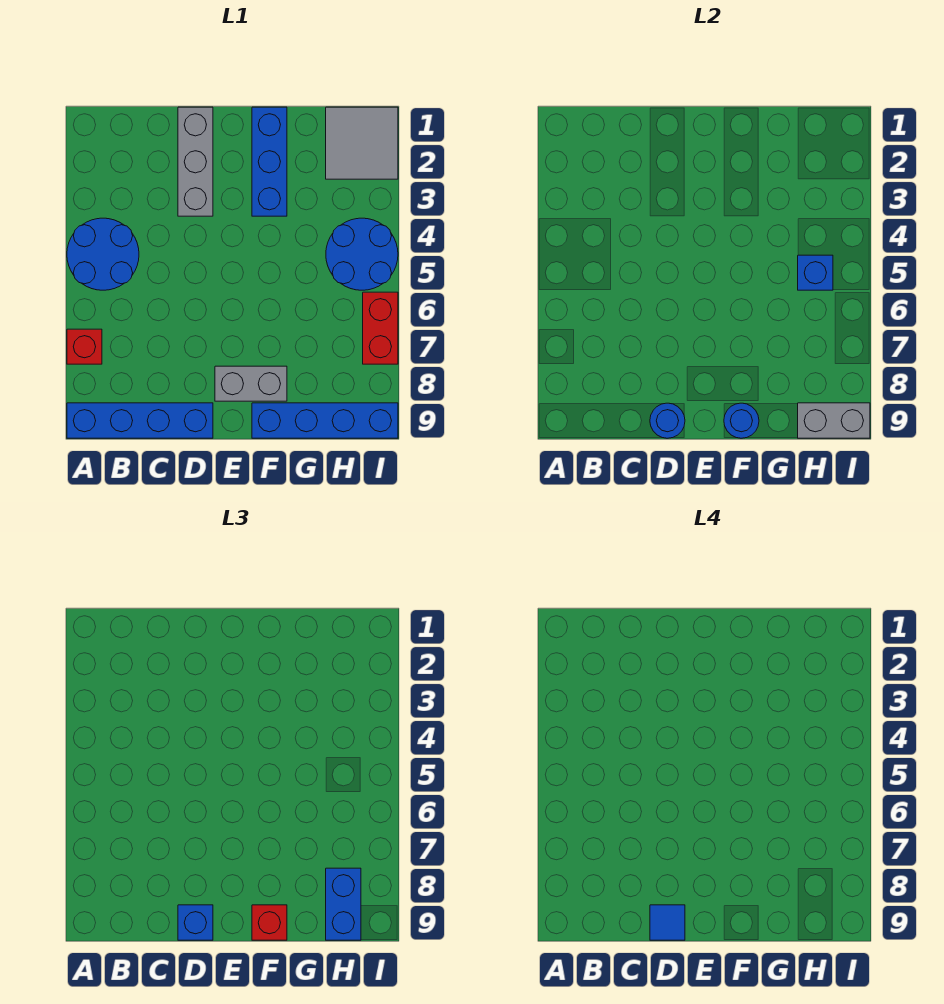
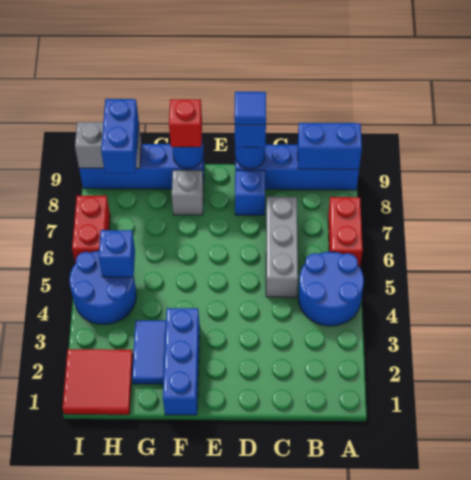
red 1x1 brick [67,329,102,364] -> red 1x2 brick [328,197,363,267]
none -> blue 1x2 brick [298,123,362,169]
grey 1x3 brick [178,107,213,216] -> grey 1x3 brick moved to [266,197,298,297]
none -> blue 1x1 brick [235,170,265,215]
grey 1x2 brick [215,366,287,401] -> grey 1x1 brick [172,170,204,215]
none -> blue 1x2 tile [132,320,166,384]
grey 2x2 tile [326,107,398,179] -> red 2x2 tile [62,349,133,415]

